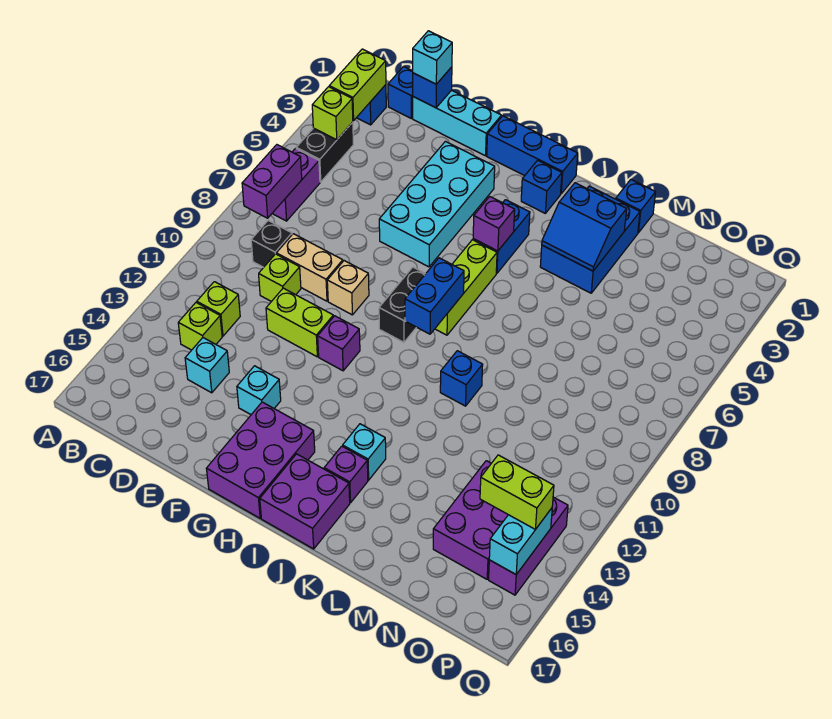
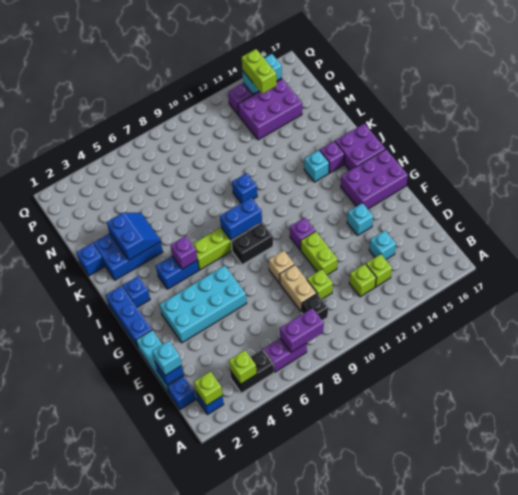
lime 1x2 brick [329,49,386,121] -> lime 1x1 brick [194,372,223,406]

